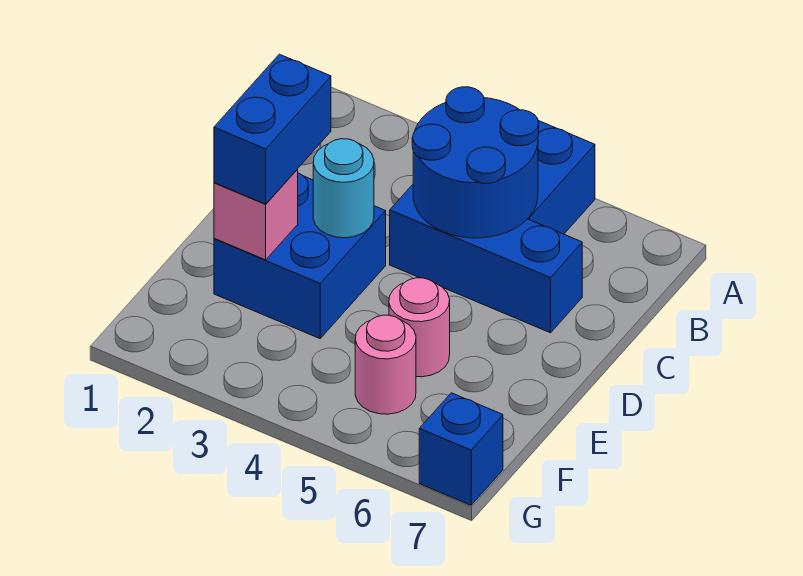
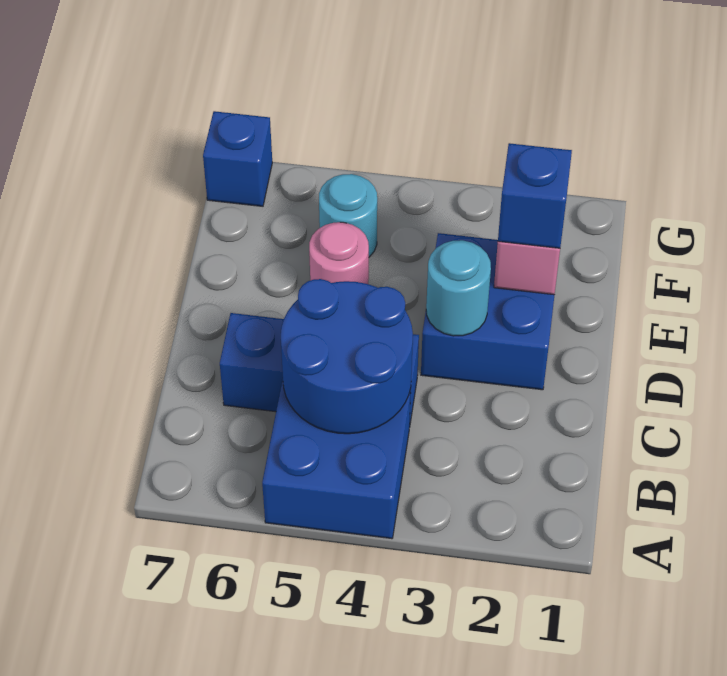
blue 1x2 brick [214,54,331,204] -> blue 1x1 brick [498,143,572,248]
pink 1x1 round brick [355,315,416,414] -> cyan 1x1 round brick [319,174,377,257]

